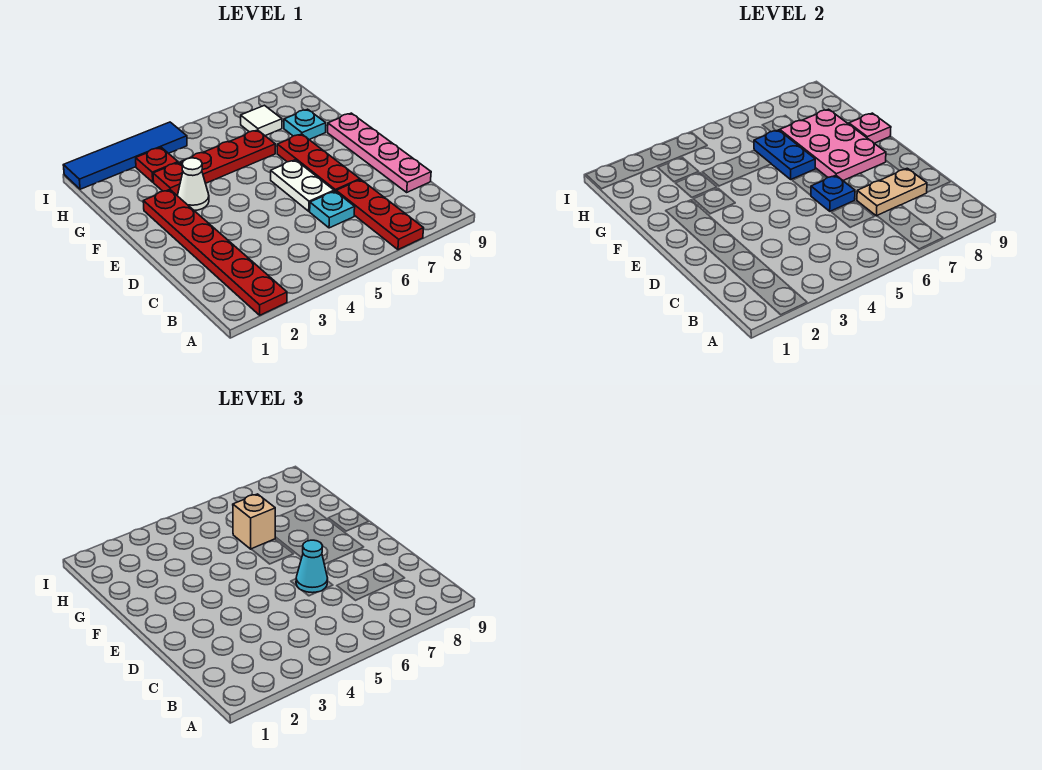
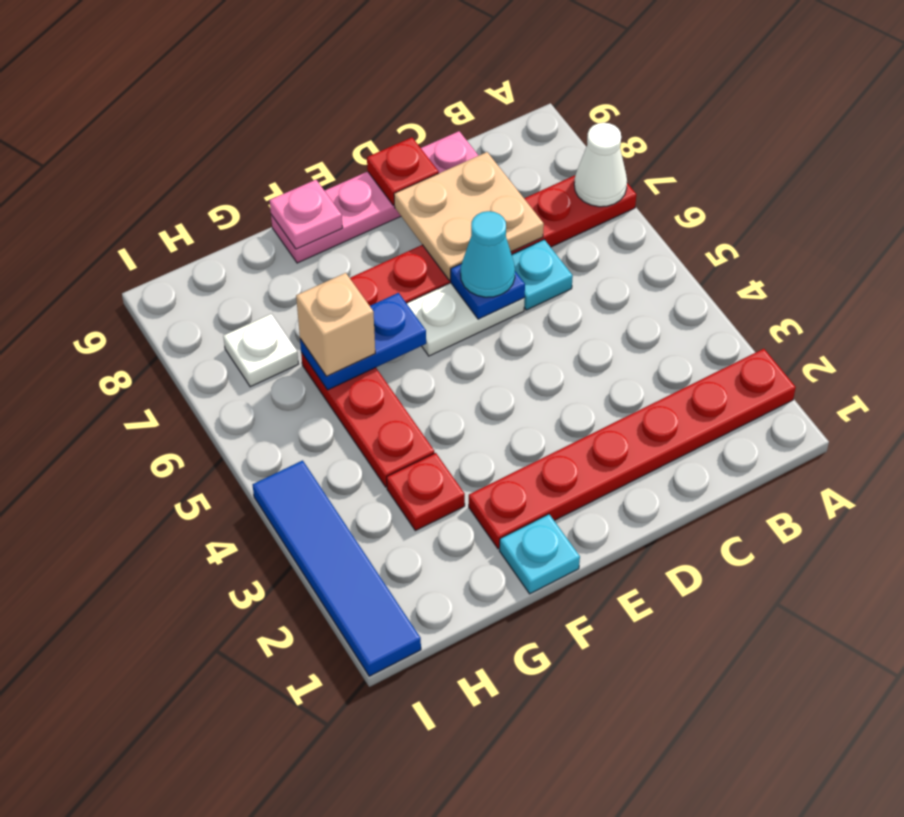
tan 1x2 plate [857,168,927,216] -> tan 2x2 plate [394,152,544,281]
pink 2x3 plate [780,109,886,180] -> none
white 1x1 cone [177,158,209,210] -> white 1x1 cone moved to [574,123,627,207]
cyan 1x1 plate [284,109,326,140] -> cyan 1x1 plate moved to [499,514,580,594]
red 1x1 plate [136,147,178,182] -> red 1x1 plate moved to [367,137,439,205]
white 1x1 tile [241,105,282,136] -> white 1x1 plate [223,314,298,387]

